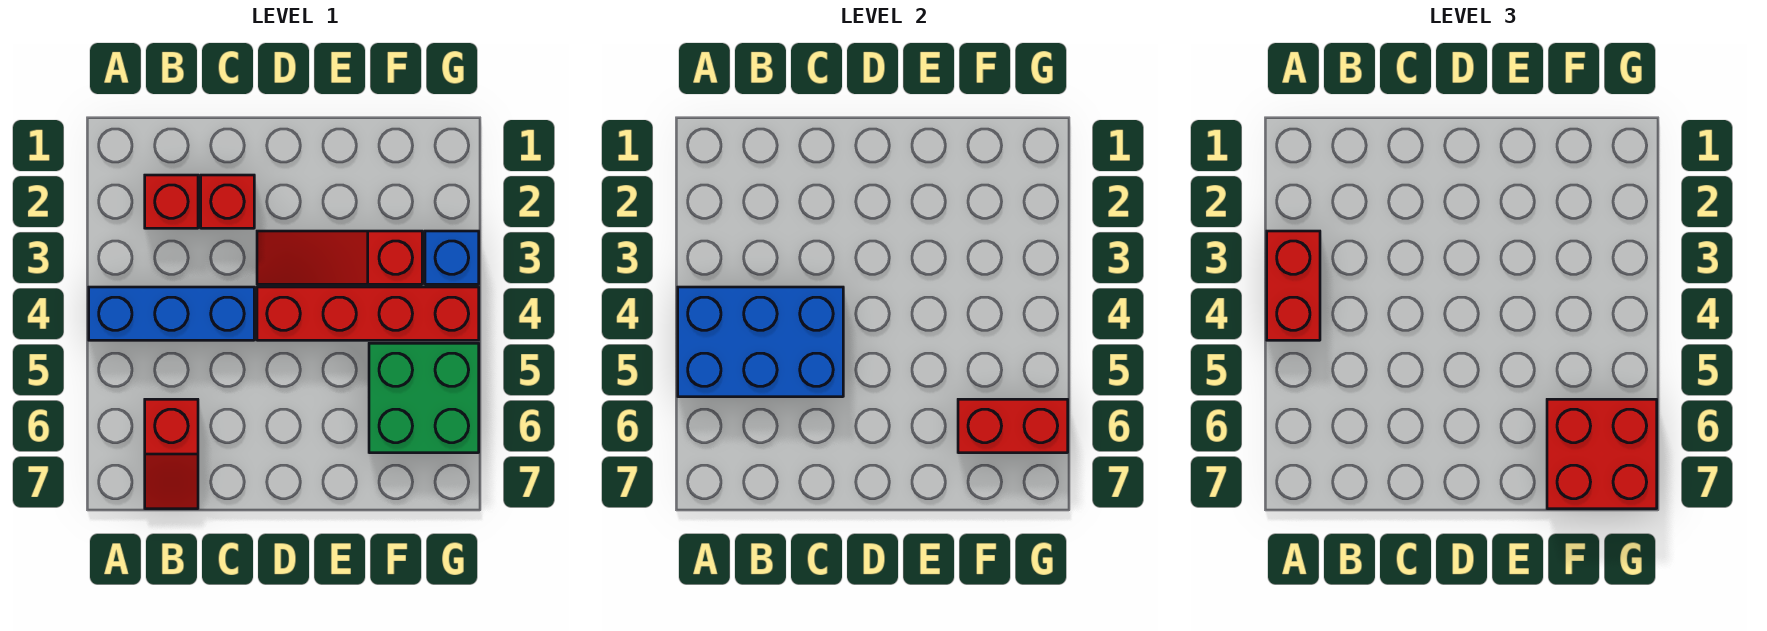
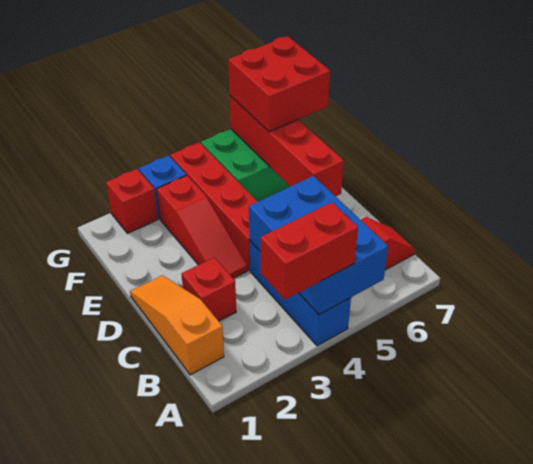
none -> orange 1x3 slope [130,275,224,375]
red 1x1 brick [145,175,198,228] -> red 1x1 brick moved to [106,169,158,233]
red 1x2 brick [958,399,1068,453] -> red 1x4 brick [230,96,344,196]

